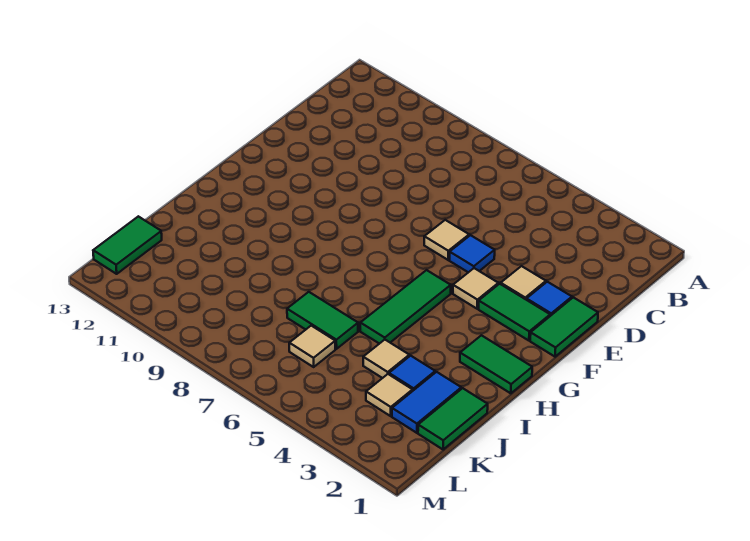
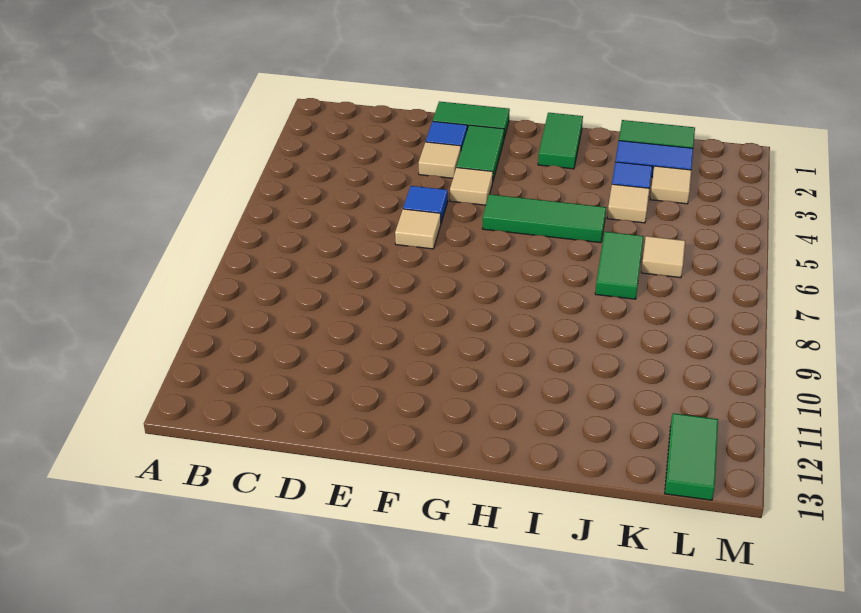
green 1x2 tile [93,216,162,274] -> green 1x2 tile turned to [665,413,718,500]

